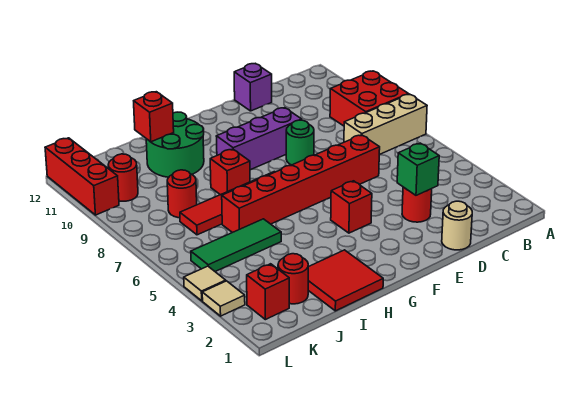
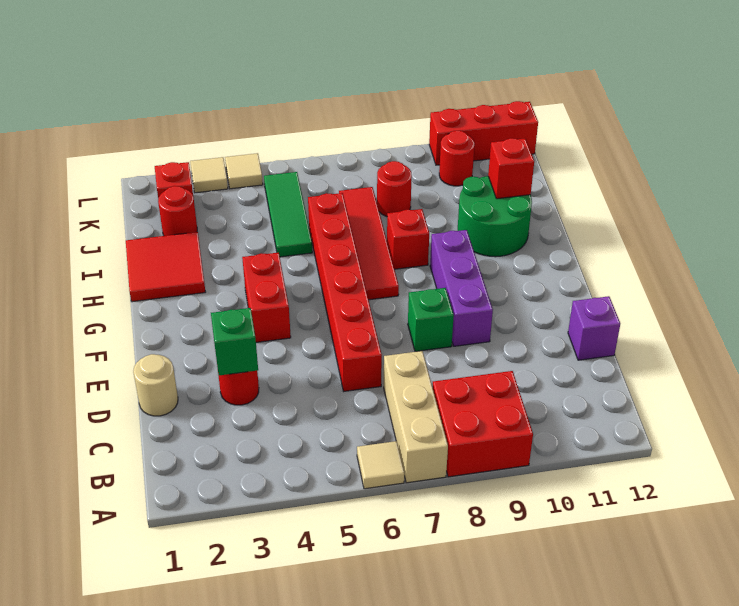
none -> tan 1x1 tile [357,441,404,489]
green 1x1 round brick [286,120,314,165] -> green 1x1 brick [408,288,454,351]
red 1x1 brick [331,181,372,233] -> red 1x2 brick [242,253,291,342]

